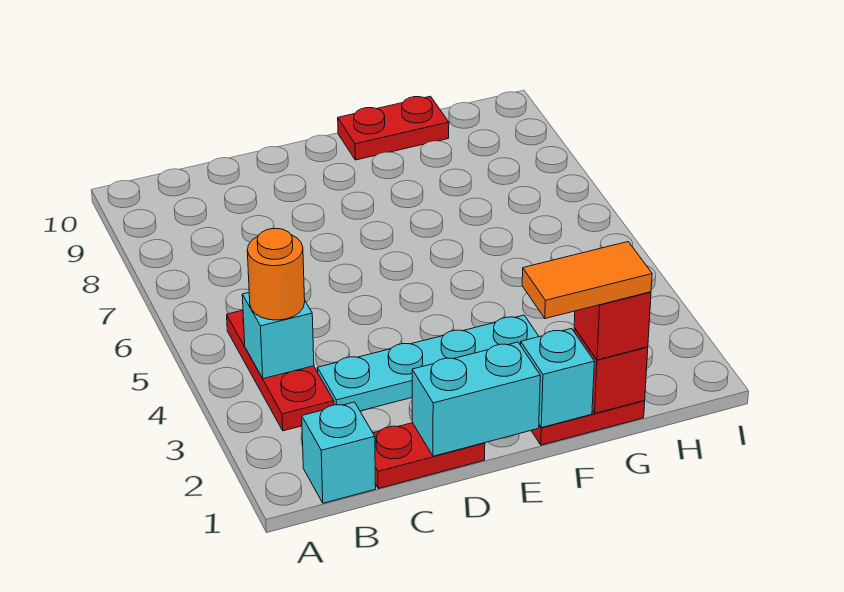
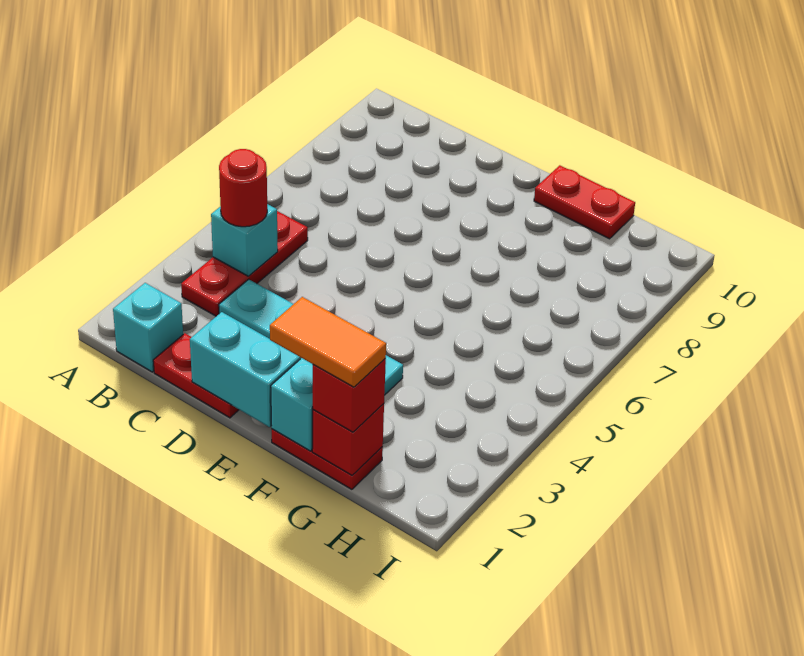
orange 1x1 round brick [247,229,305,320] -> red 1x1 round brick [219,149,267,227]

